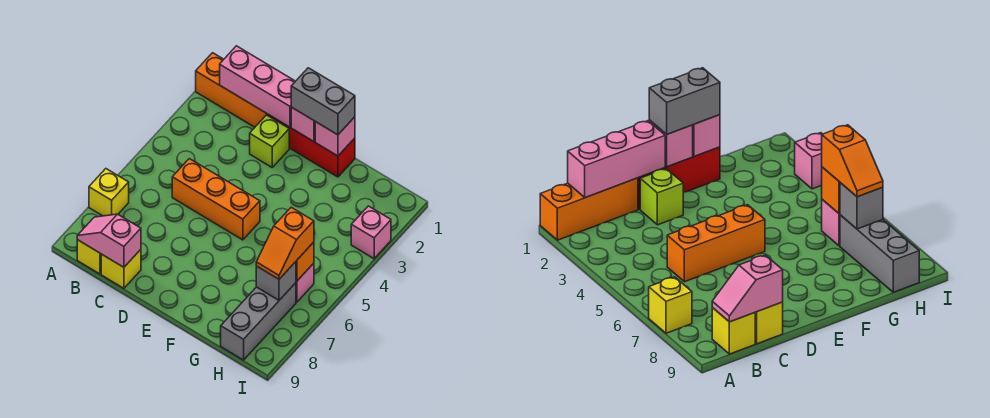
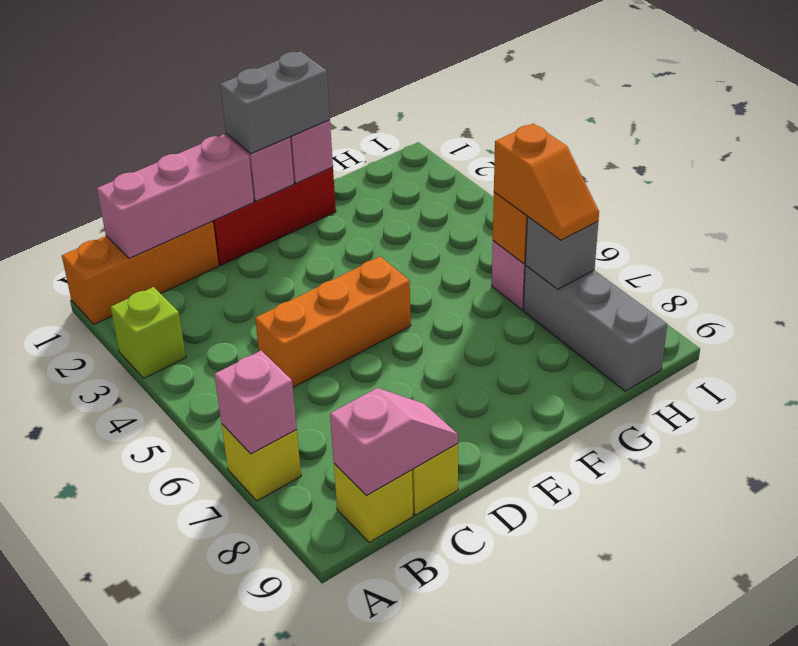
pink 1x2 slope [77,214,141,267] -> pink 1x2 slope turned to [330,388,458,496]
lime 1x1 brick [250,115,289,167] -> lime 1x1 brick moved to [111,287,186,378]
pink 1x1 brick [351,206,391,259] -> pink 1x1 brick moved to [214,351,297,454]

